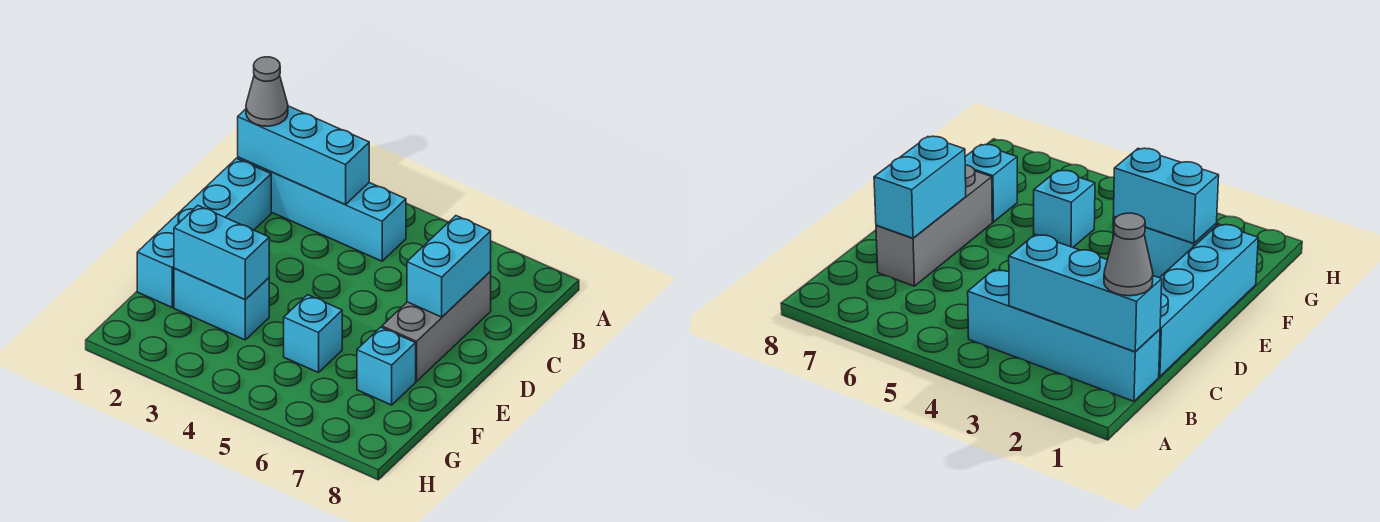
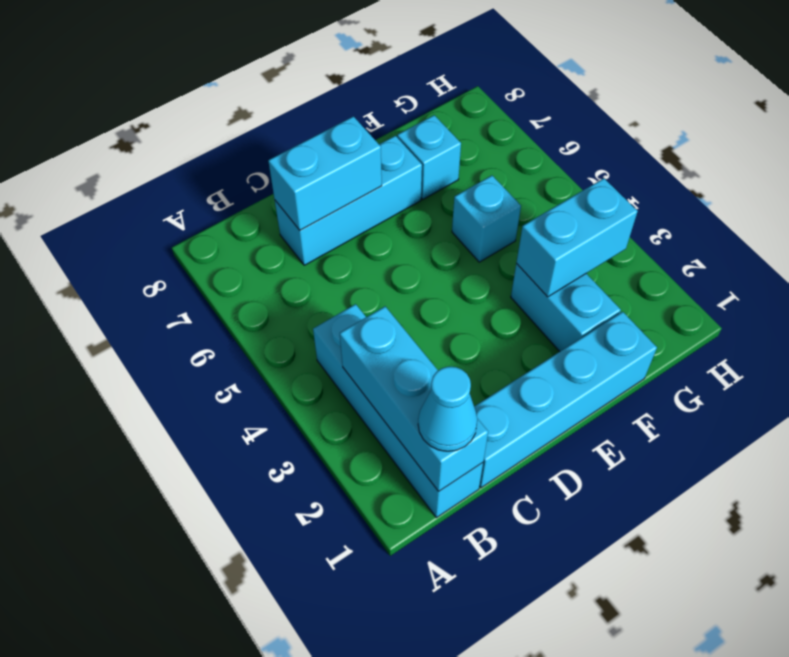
grey 1x1 cone [246,57,288,126] -> cyan 1x1 cone [418,367,477,451]
grey 1x3 brick [382,271,491,381] -> cyan 1x3 brick [275,136,422,265]
cyan 1x2 brick [174,206,269,300] -> cyan 1x2 brick turned to [516,178,638,297]

